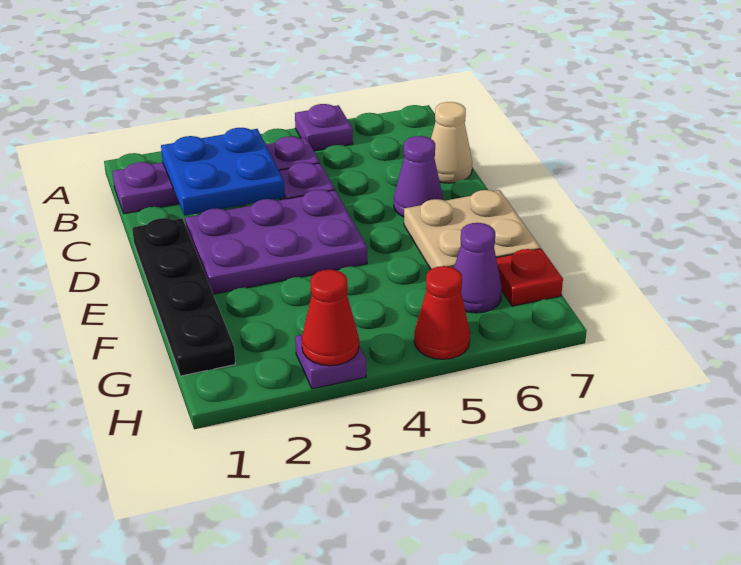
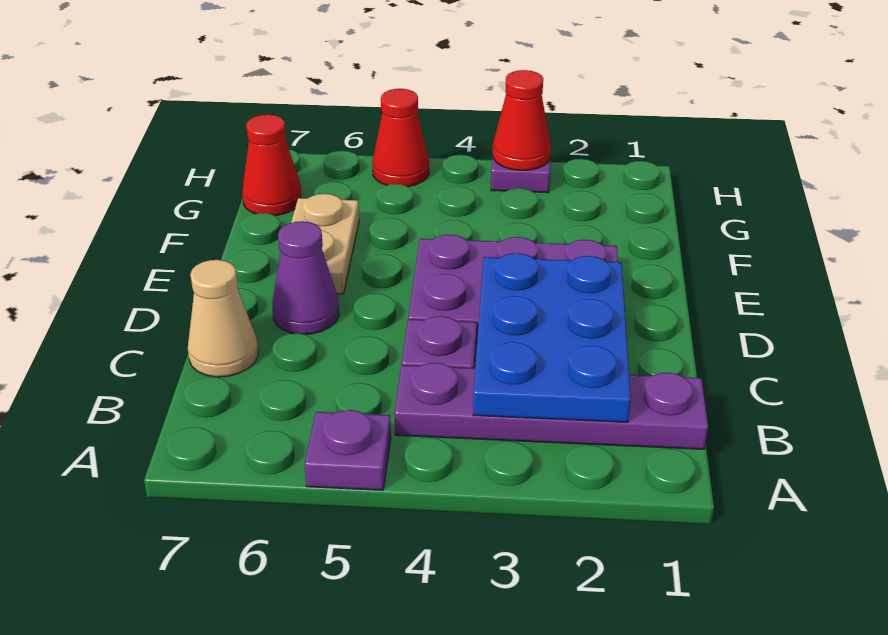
blue 2x2 plate [161,128,285,216] -> blue 2x3 plate [473,253,631,422]
black 1x4 plate [132,218,235,376] -> none
tan 2x2 plate [404,190,541,269] -> tan 1x2 plate [291,194,359,294]
purple 1x1 cone [454,223,502,313] -> none
red 1x1 plate [496,249,563,306] -> red 1x1 cone [242,114,302,216]

